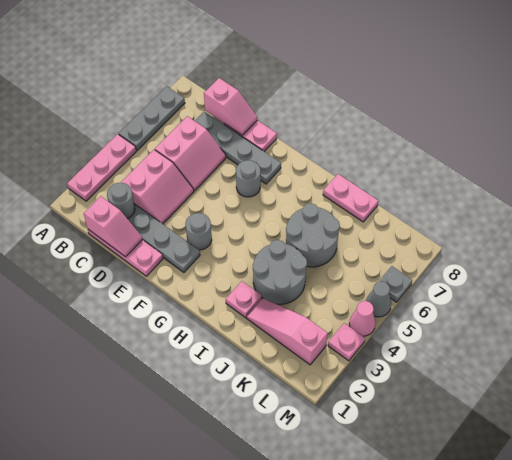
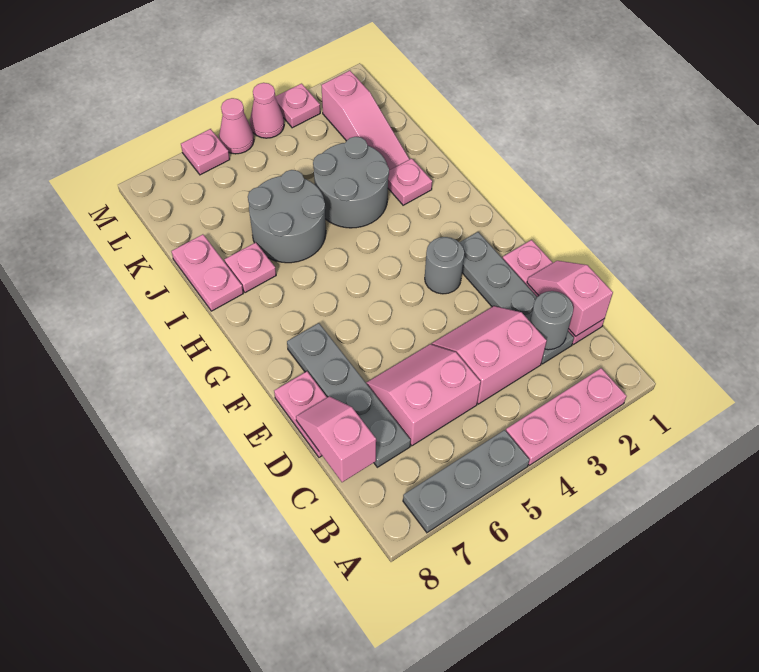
grey 1x1 round brick [236,160,261,197] -> none
none -> pink 1x1 plate [225,242,276,293]
grey 1x1 cone [366,281,391,317] -> pink 1x1 cone [219,98,254,154]
grey 1x1 plate [379,266,412,302] -> pink 1x1 plate [181,129,230,175]

